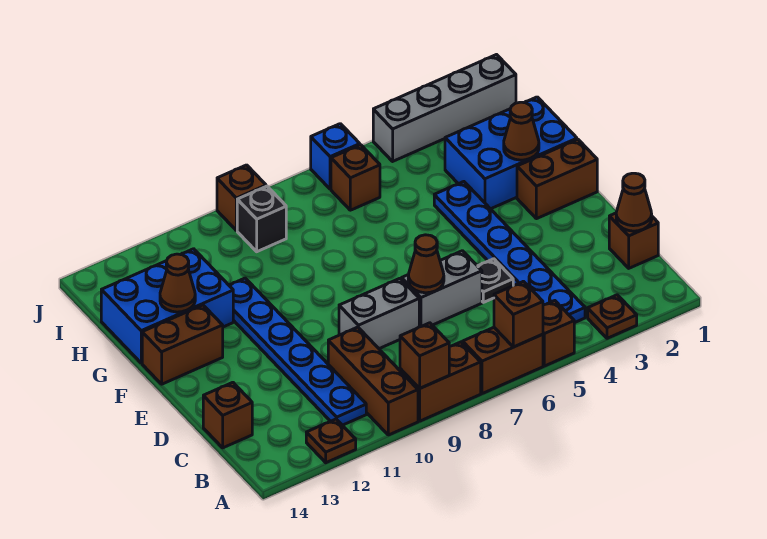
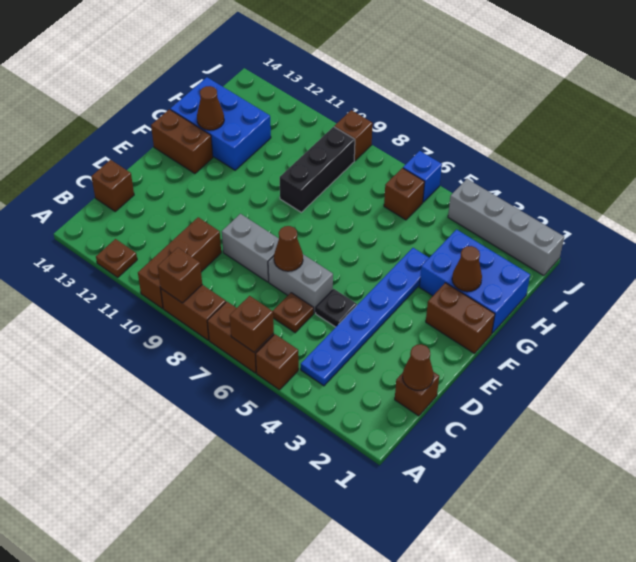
brown 1x1 plate [588,295,637,338] -> brown 1x1 plate moved to [273,293,314,333]
blue 1x6 plate [229,278,366,425] -> none
black 1x1 brick [237,186,286,252] -> black 1x3 brick [280,127,355,212]

